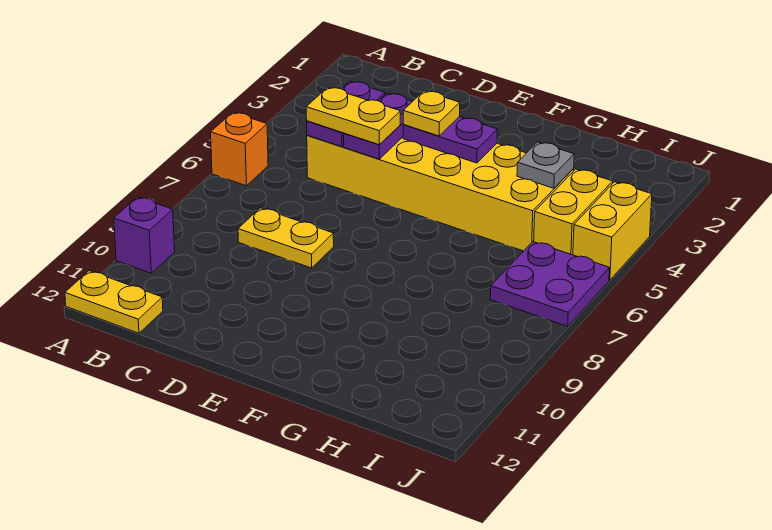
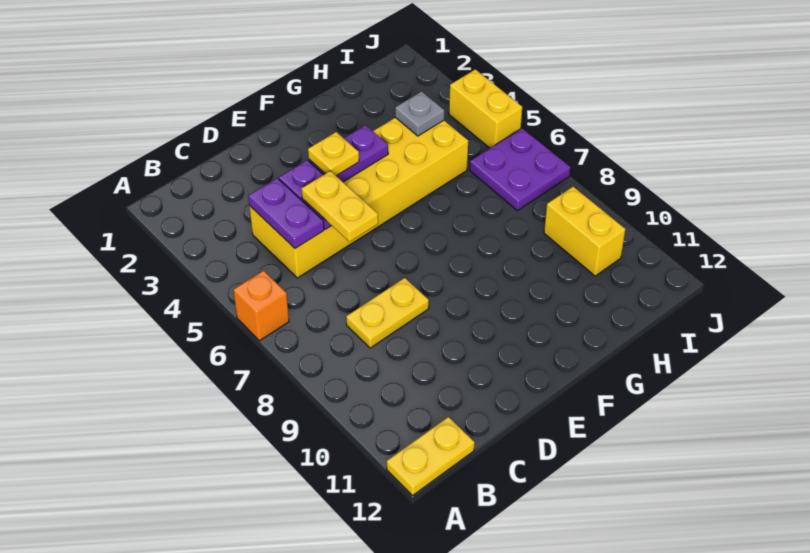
purple 1x1 brick [114,197,175,273] -> none
yellow 1x2 plate [306,87,400,145] -> yellow 1x2 plate turned to [301,171,378,242]
yellow 1x2 brick [534,169,613,255] -> yellow 1x2 brick moved to [544,187,625,276]

